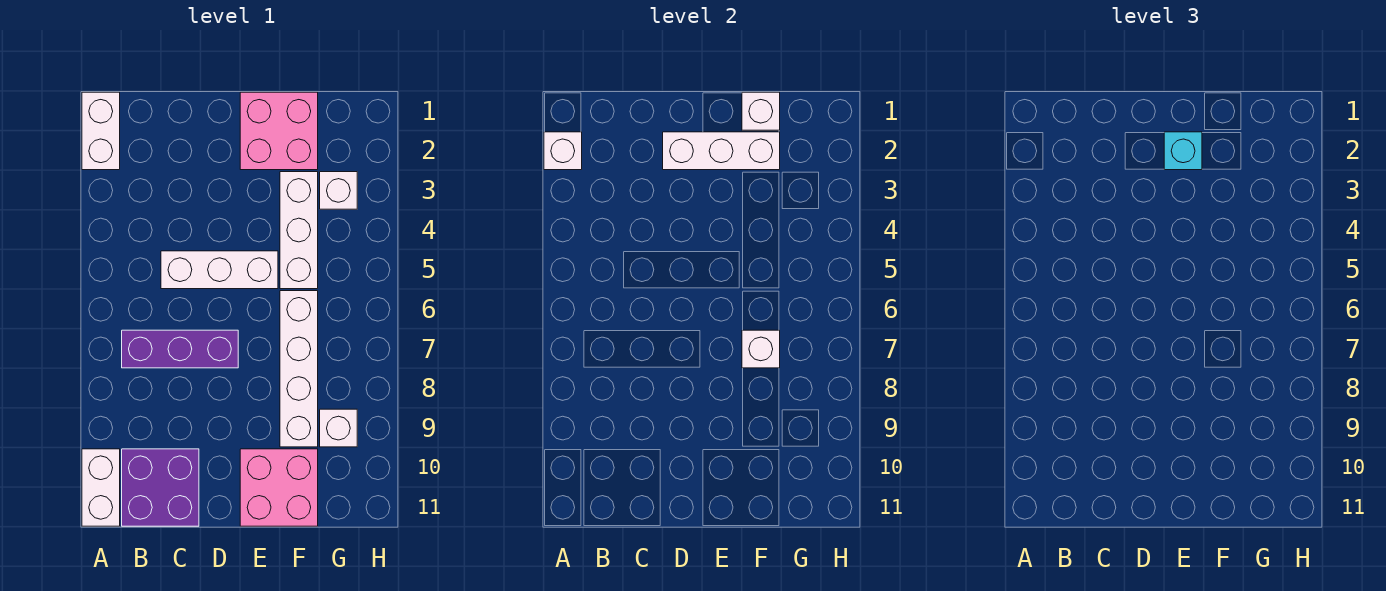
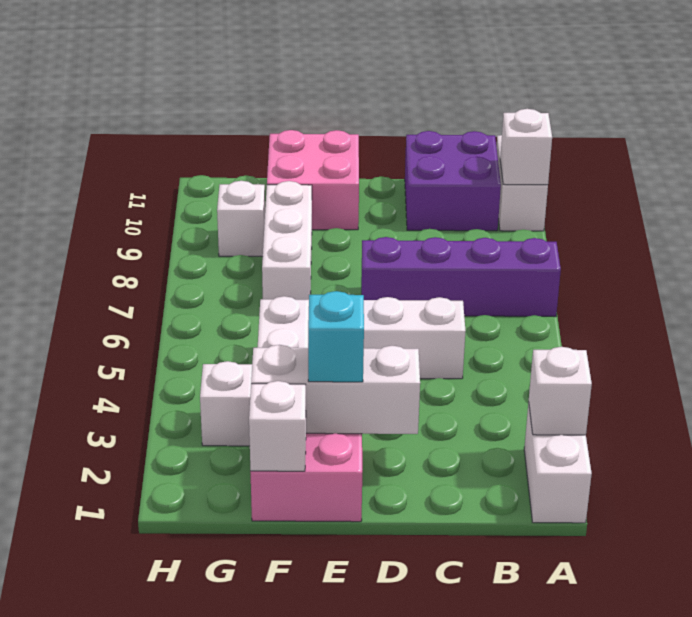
purple 1x3 brick [122,330,238,368] -> purple 1x4 brick [361,237,561,317]
white 1x4 brick [280,291,318,447] -> white 1x3 brick [262,181,312,300]
white 1x1 brick [742,330,780,368] -> white 1x1 brick moved to [500,109,552,185]

